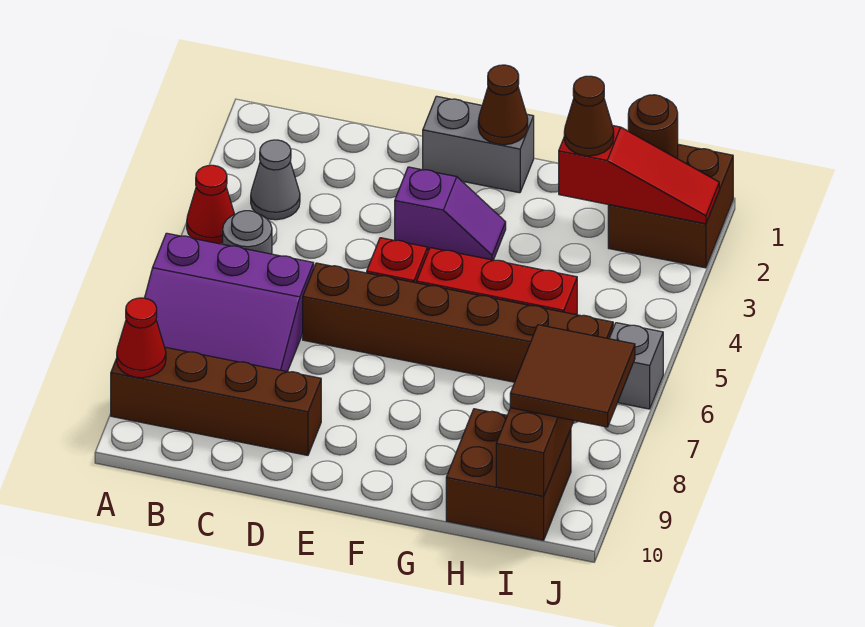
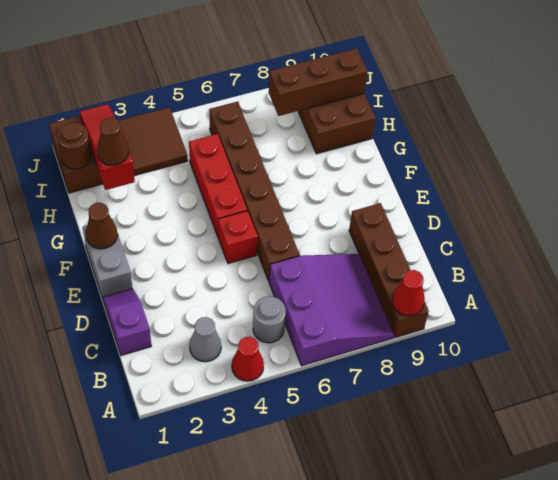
purple 1x2 slope [395,167,506,260] -> purple 1x2 slope moved to [103,289,151,355]
brown 2x2 tile [510,325,635,427] -> brown 2x2 tile moved to [118,107,188,176]
grey 1x1 brick [609,323,663,409] -> none

